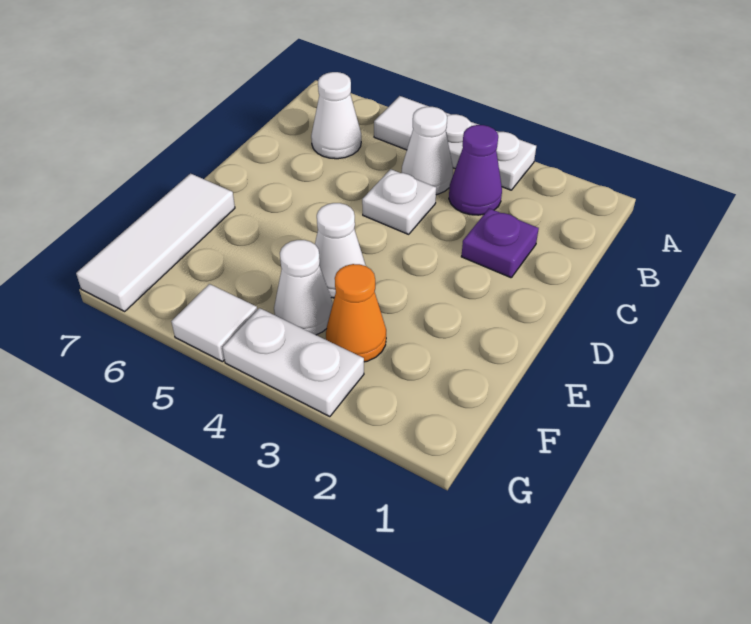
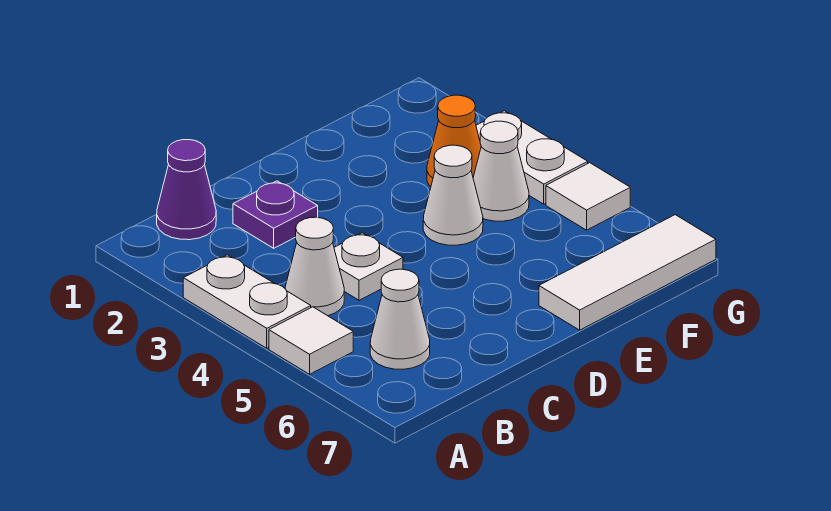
purple 1x1 cone [449,125,502,215] -> purple 1x1 cone moved to [157,140,216,240]

